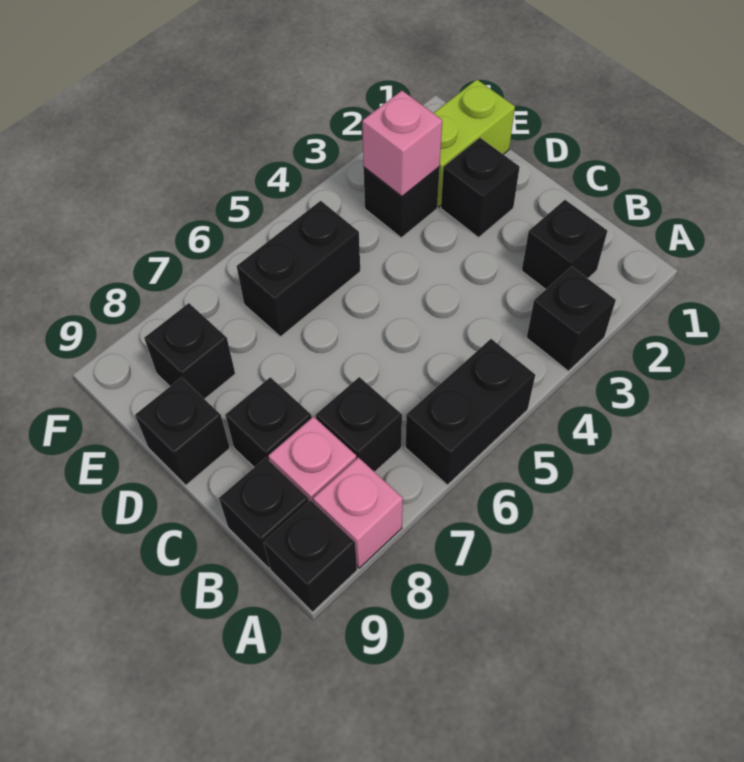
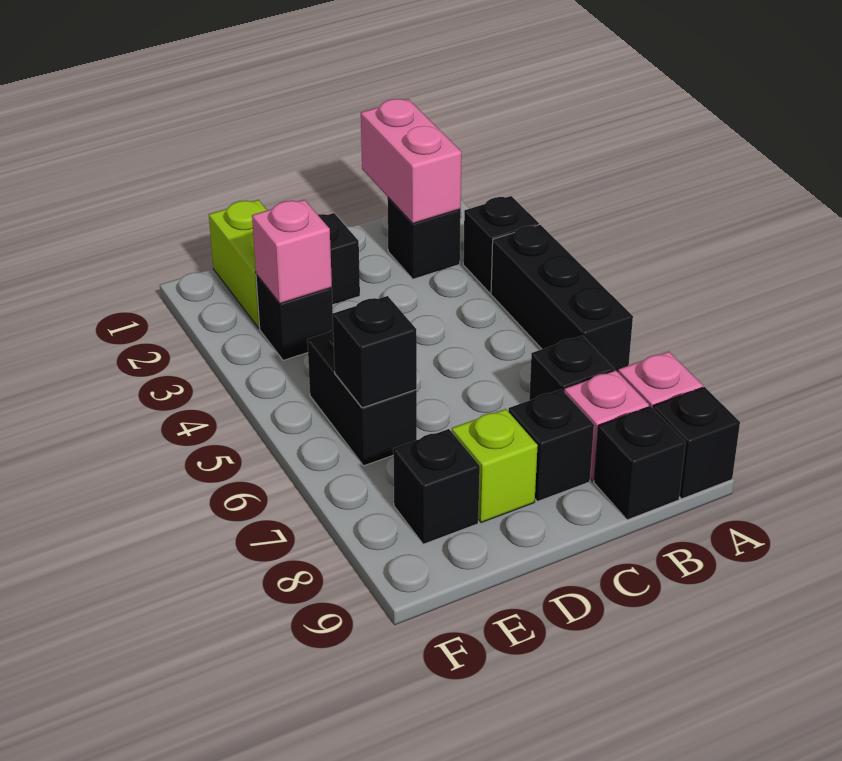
black 1x2 brick [405,339,535,485] -> black 1x3 brick [491,225,633,372]
none -> pink 1x2 brick [361,99,462,224]
none -> lime 1x1 brick [452,409,538,523]
black 1x1 brick [135,378,230,485] -> black 1x1 brick moved to [333,296,417,408]

